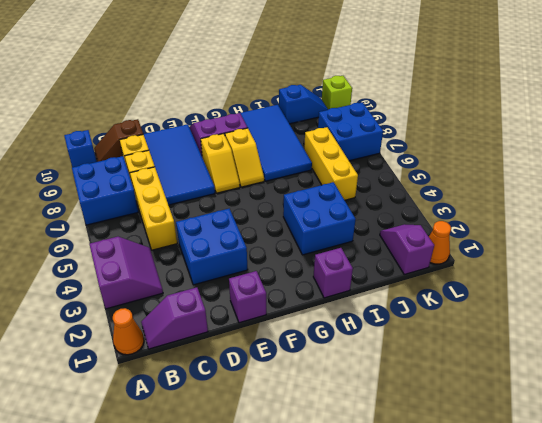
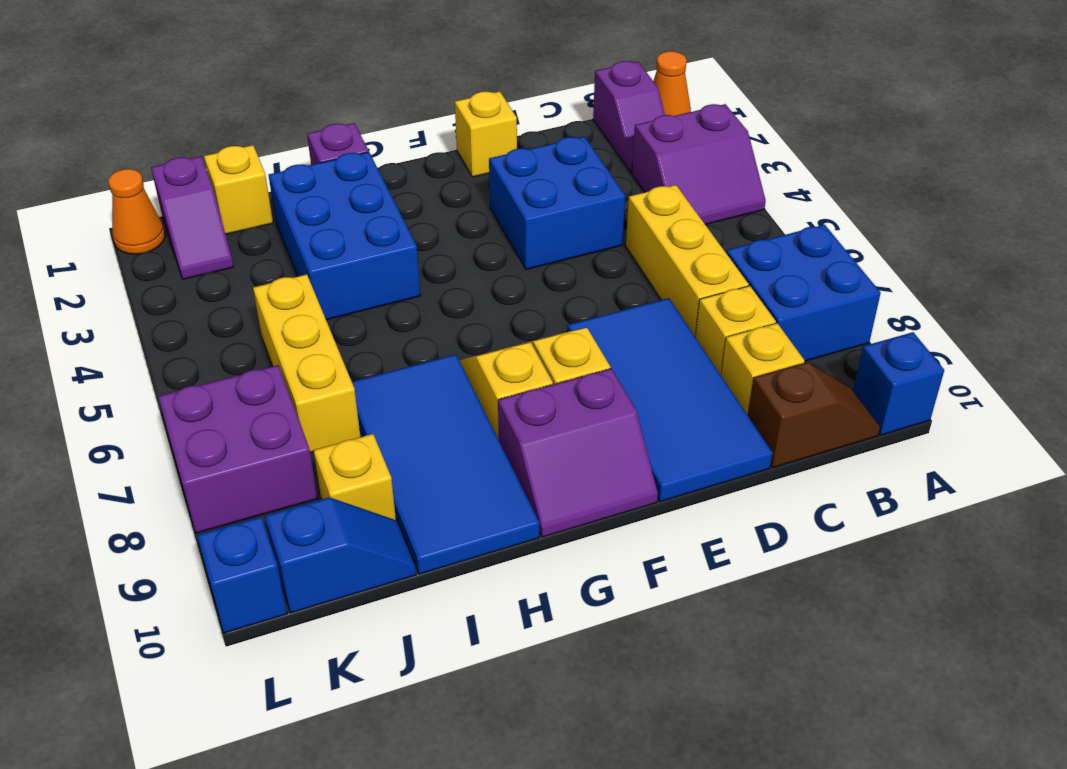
purple 2x2 slope [89,237,163,309] -> purple 2x2 slope turned to [632,104,766,224]
purple 1x2 slope [141,287,208,349] -> purple 1x2 slope turned to [593,61,665,173]
purple 1x1 brick [229,271,266,323] -> yellow 1x1 brick [455,92,517,177]
blue 2x2 brick [283,182,356,255] -> blue 2x3 brick [269,152,421,320]
none -> yellow 1x1 brick [204,145,273,234]
none -> yellow 1x1 brick [313,434,396,520]
blue 1x2 slope [279,85,328,124] -> blue 1x2 slope turned to [265,497,416,613]
blue 2x2 brick [318,102,383,161] -> purple 2x2 brick [158,365,318,533]
lime 1x1 brick [322,76,352,110] -> blue 1x1 brick [197,517,287,633]

